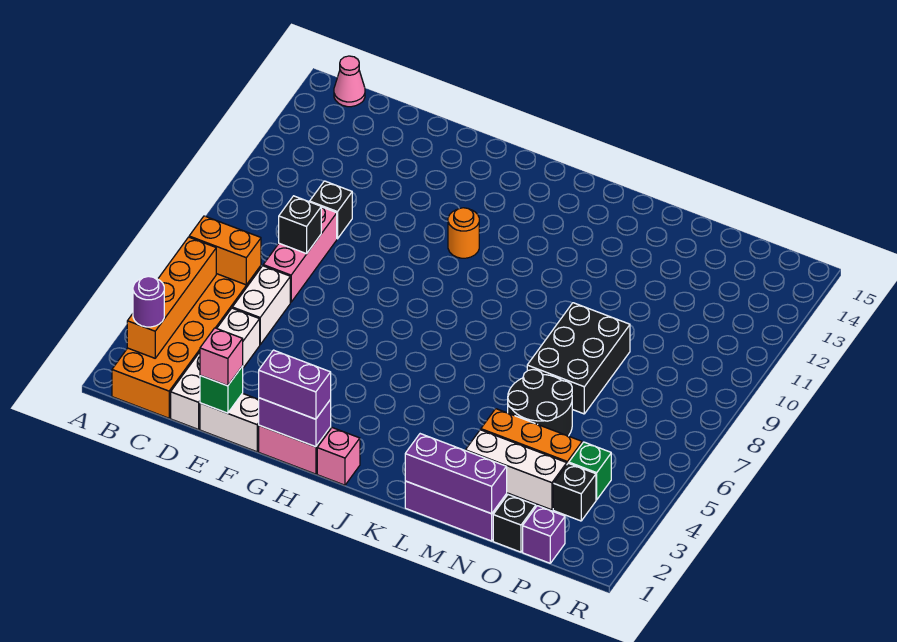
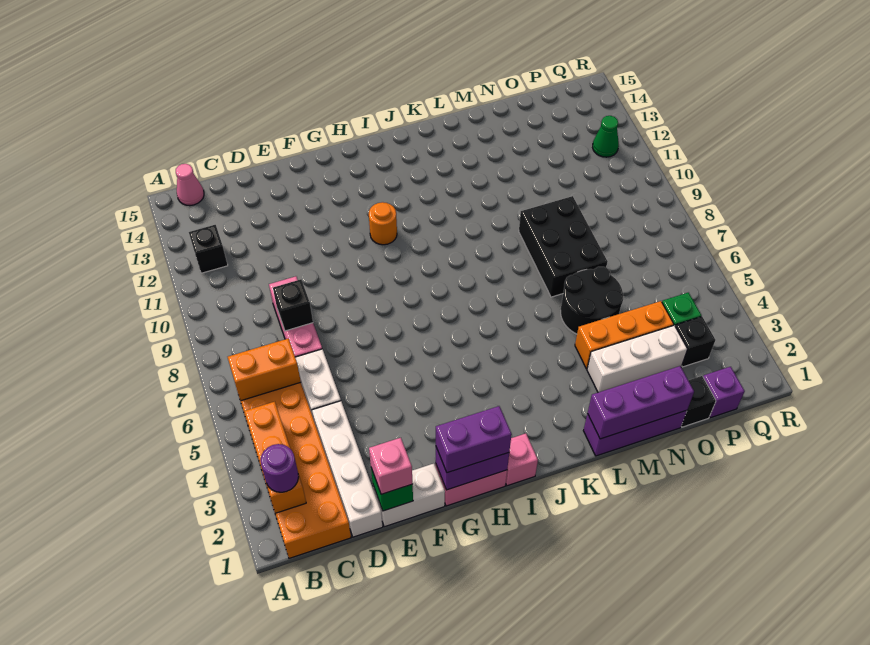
orange 1x4 brick [127,237,216,358] -> orange 1x3 brick [244,402,306,513]
black 1x1 brick [310,181,352,239] -> black 1x1 brick moved to [189,225,228,273]
none -> green 1x1 cone [593,116,619,157]

